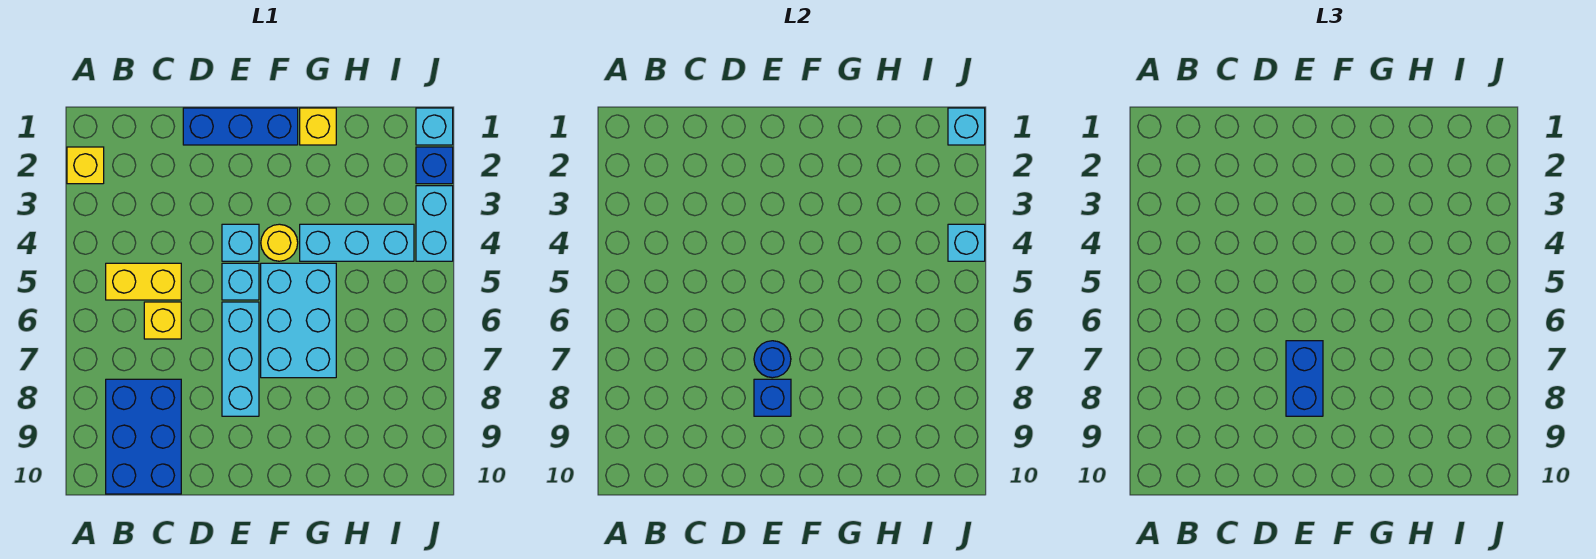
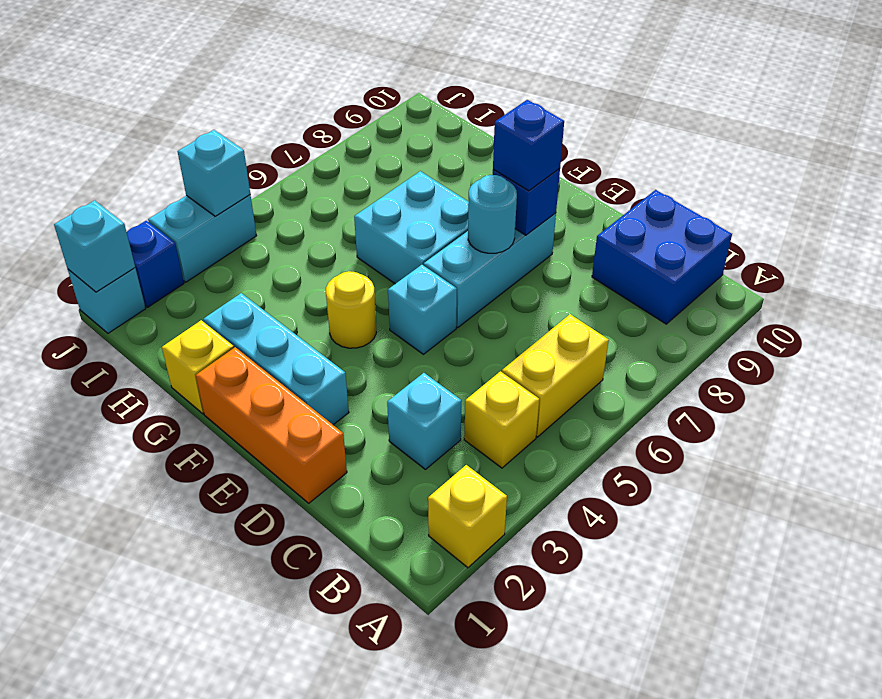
yellow 1x2 brick [106,263,181,300] -> yellow 1x2 brick turned to [502,314,609,437]
blue 2x3 brick [106,379,181,494] -> blue 2x2 brick [592,190,732,324]
yellow 1x1 brick [144,302,181,339] -> yellow 1x1 brick moved to [464,371,539,468]
blue 1x3 brick [183,108,298,145] -> orange 1x3 brick [196,347,347,503]
cyan 1x1 brick [222,224,259,261] -> cyan 1x1 brick moved to [387,373,462,469]
blue 1x1 round brick [754,341,791,378] -> cyan 1x1 round brick [468,175,517,253]
blue 1x2 brick [1286,341,1323,416] -> blue 1x1 brick [493,100,564,191]
cyan 2x3 brick [261,263,336,378] -> cyan 2x2 brick [354,171,469,284]
cyan 1x3 brick [300,224,414,261] -> cyan 1x3 brick moved to [203,293,349,425]

